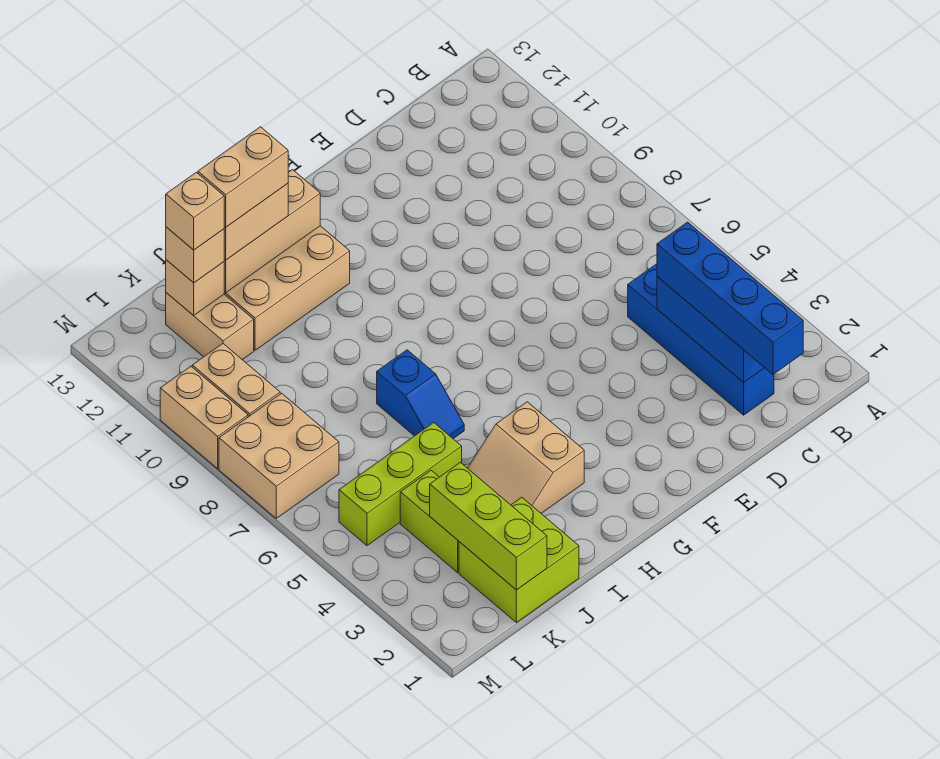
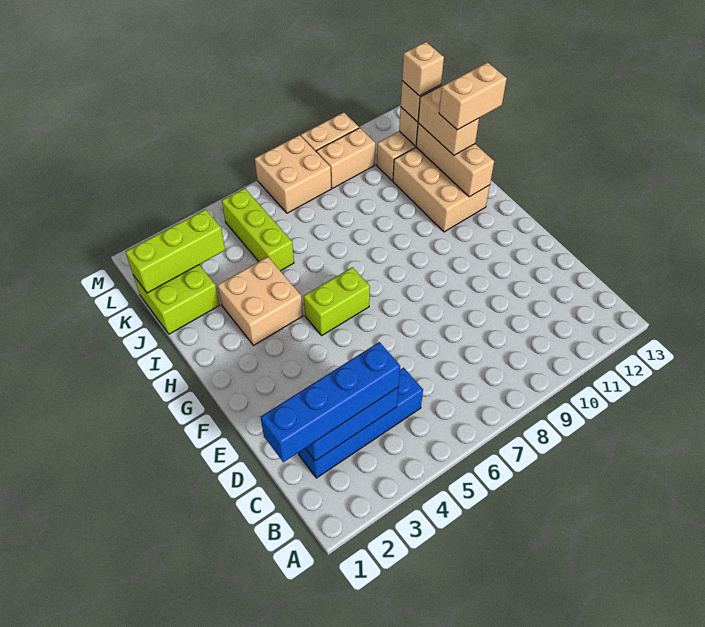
tan 2x2 slope [468,402,584,513] -> tan 2x2 brick [218,257,303,345]
blue 1x2 slope [377,350,464,439] -> none
tan 1x2 brick [198,127,288,227] -> tan 1x2 brick turned to [439,62,507,130]
lime 1x2 brick [400,470,459,573] -> lime 1x2 brick moved to [303,267,370,335]

